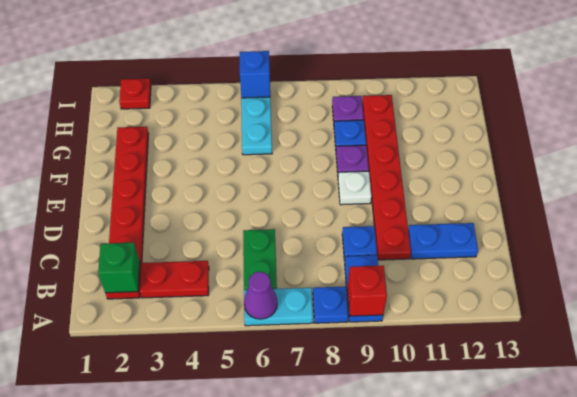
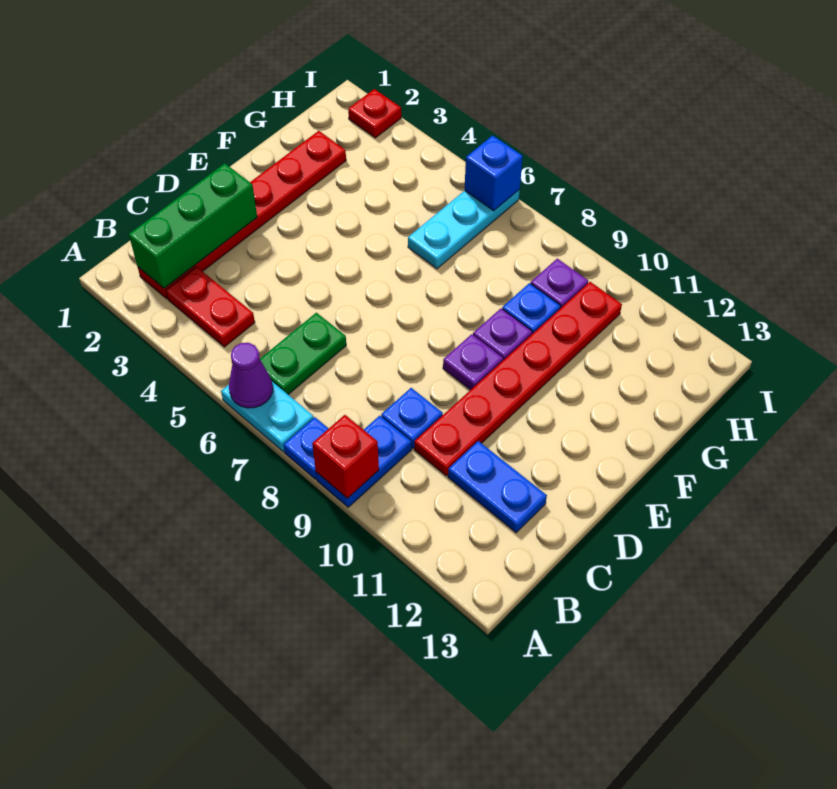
green 1x1 brick [98,243,140,293] -> green 1x3 brick [129,163,257,288]
white 1x1 plate [338,171,372,205] -> purple 1x1 plate [443,334,503,390]

